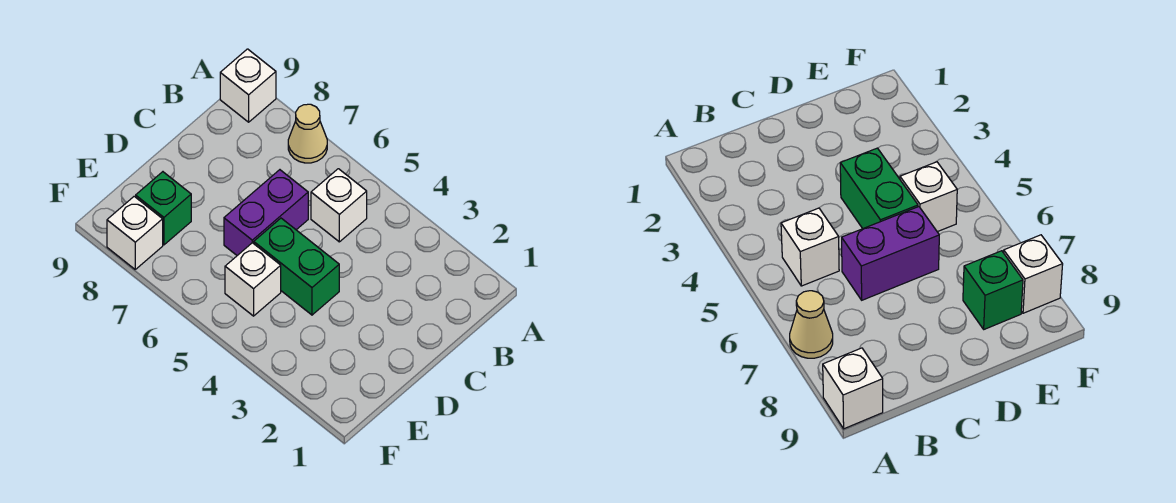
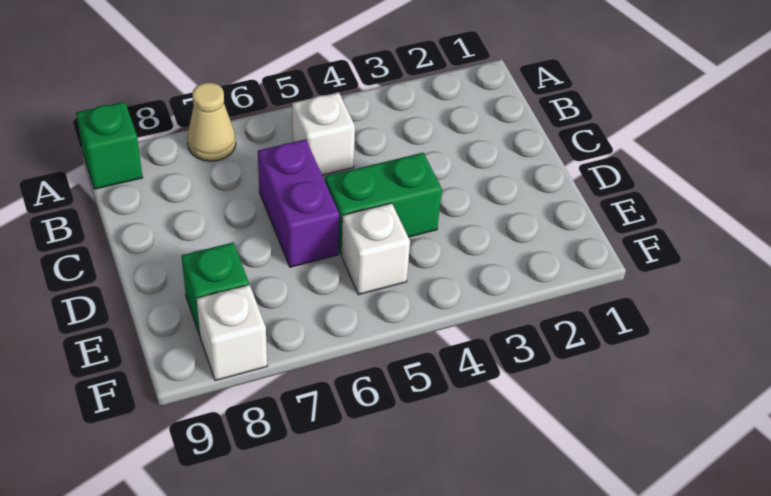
white 1x1 brick [220,49,276,122] -> green 1x1 brick [76,102,143,189]

